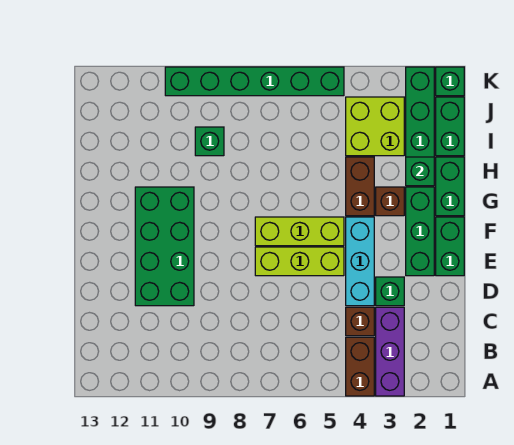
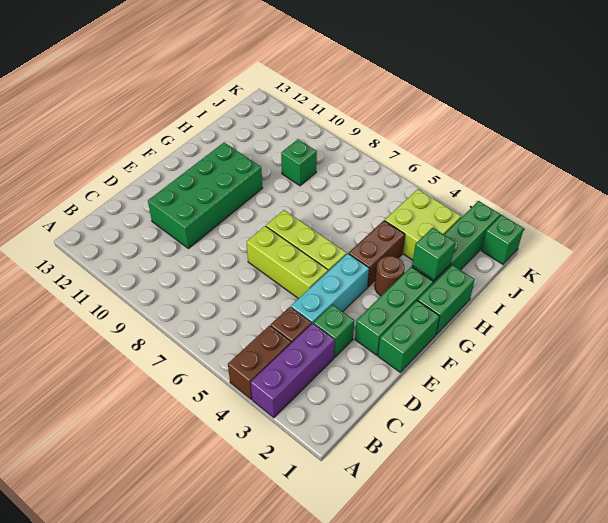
brown 1x1 brick [376,187,404,216] -> brown 1x1 round brick [375,256,405,296]
green 1x2 brick [436,97,464,156] -> none
green 1x6 brick [165,67,344,96] -> none

